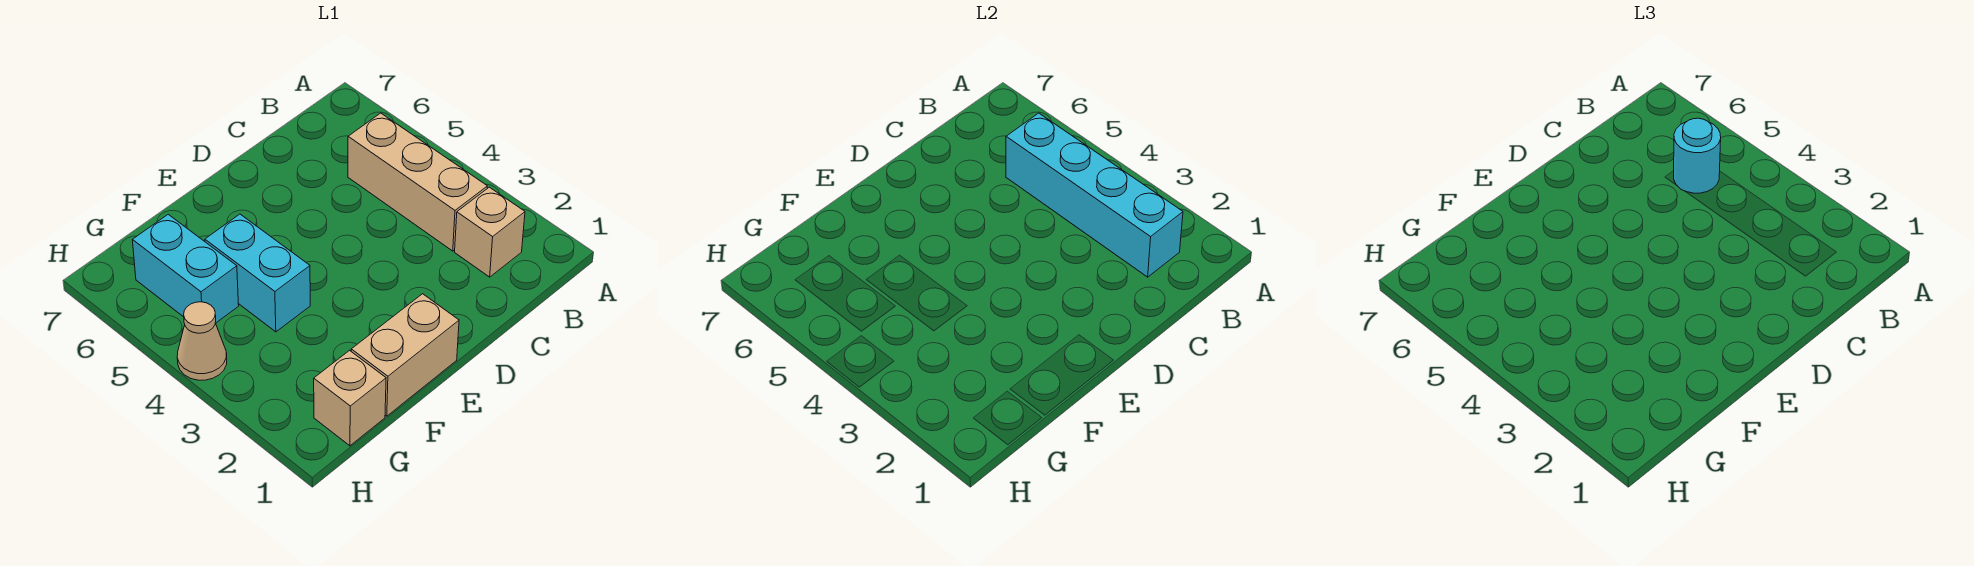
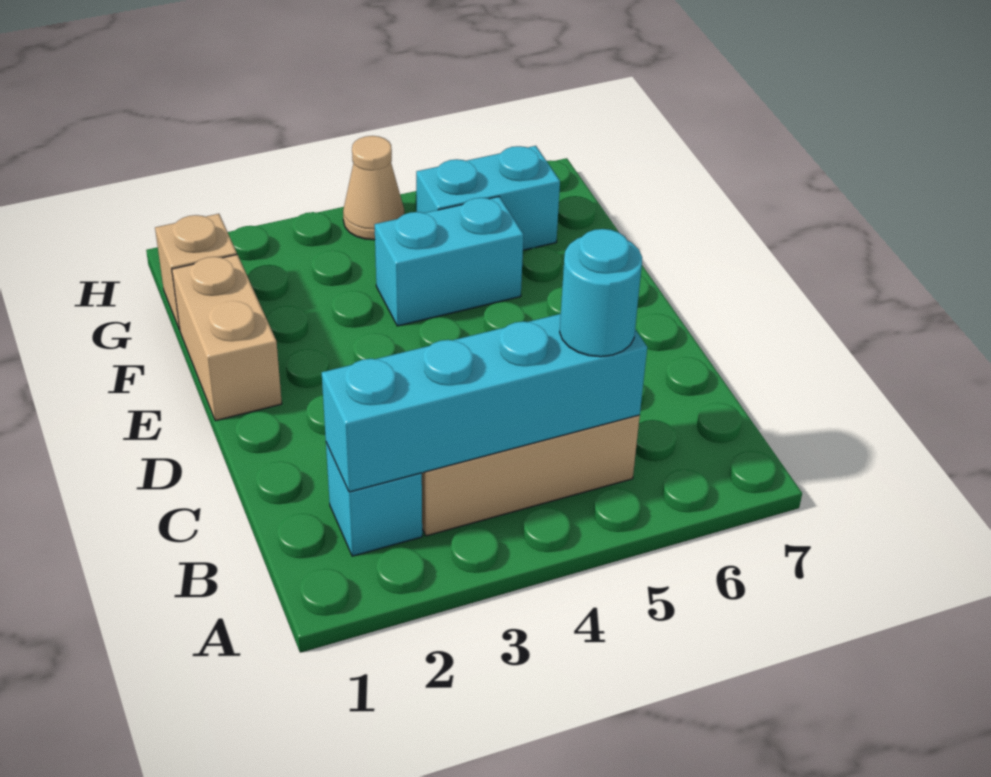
tan 1x1 brick [455,187,525,277] -> cyan 1x1 brick [326,443,422,556]

